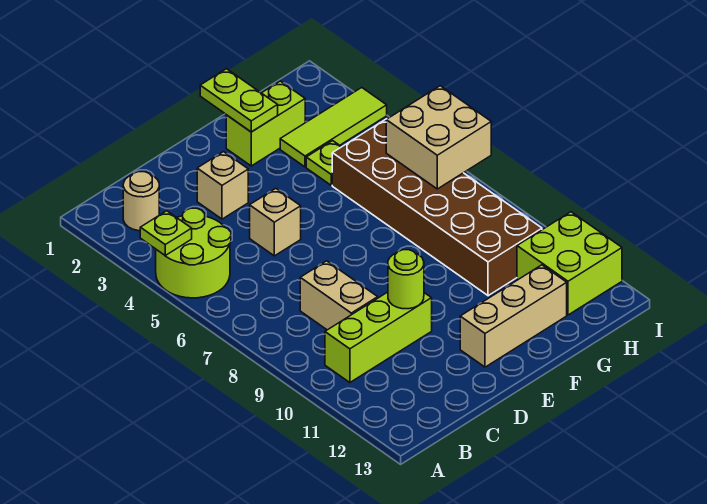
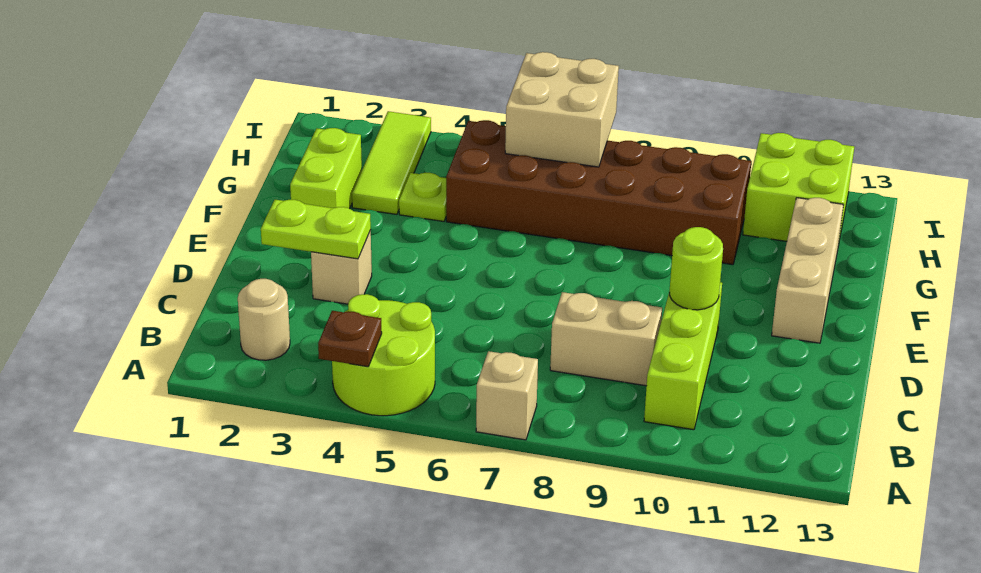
lime 1x1 plate [140,211,192,255] -> brown 1x1 plate [318,311,382,367]
tan 1x1 brick [250,188,301,256] -> tan 1x1 brick moved to [476,351,538,440]
lime 1x2 plate [200,69,278,132] -> lime 1x2 plate moved to [261,200,371,259]

